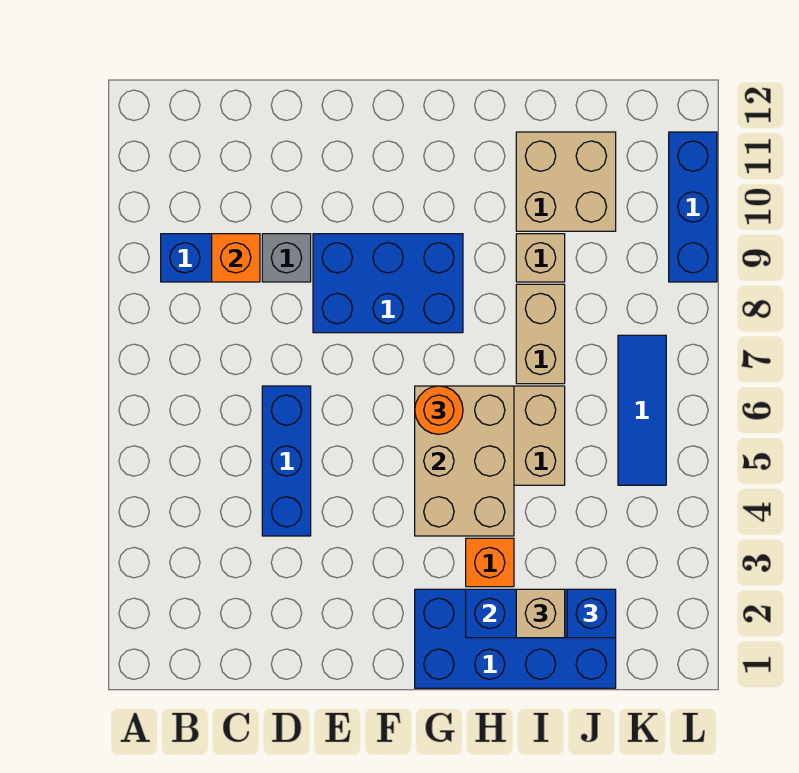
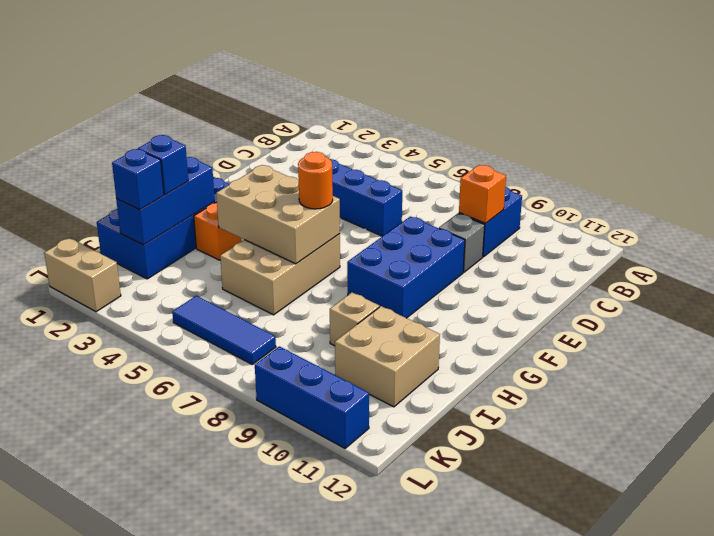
tan 1x1 brick [516,589,565,638] -> blue 1x1 brick [138,135,189,195]
tan 1x2 brick [516,284,565,384] -> tan 1x2 brick moved to [44,238,121,312]

